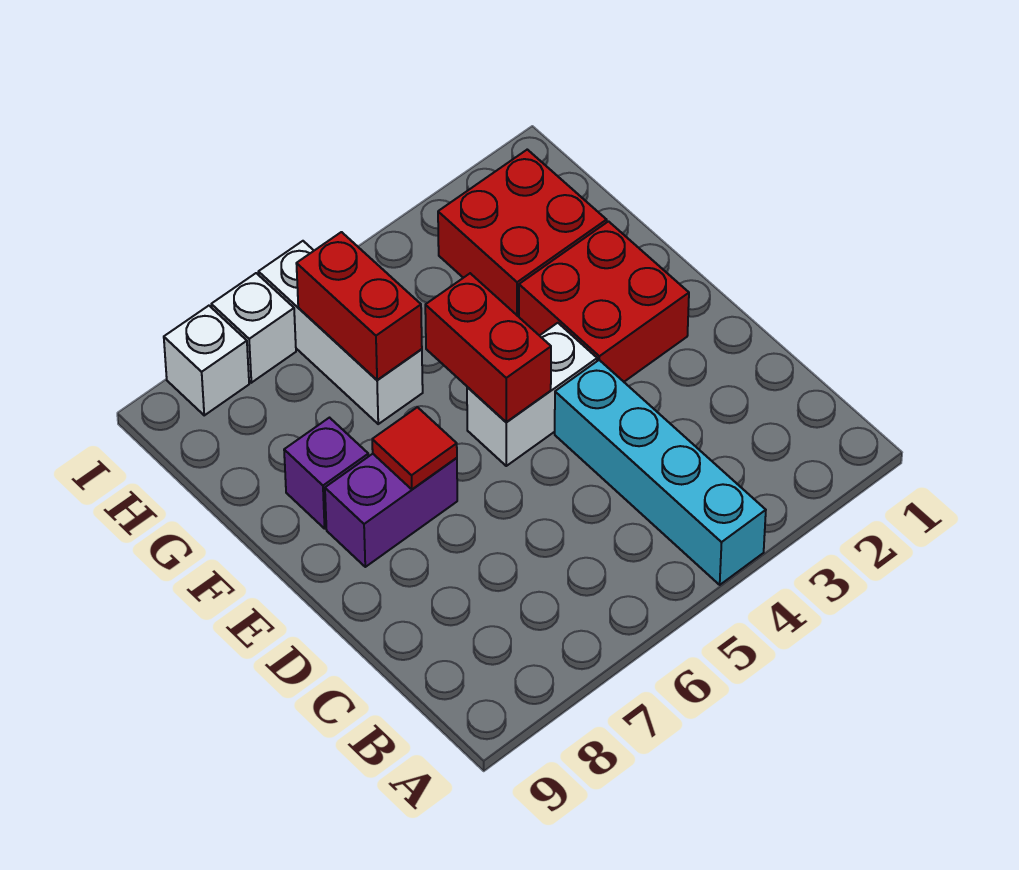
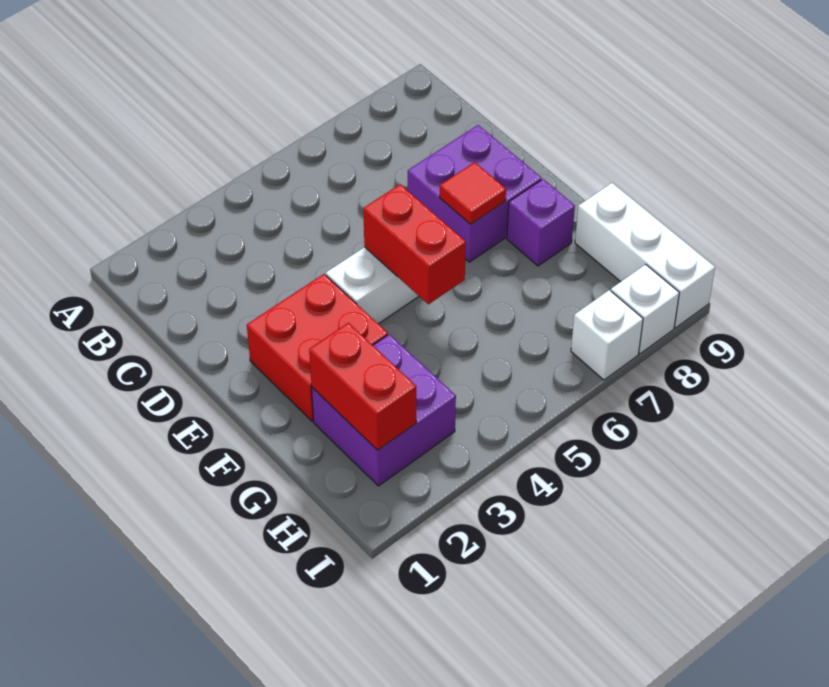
cyan 1x4 brick [555,360,766,585] -> none
purple 1x2 brick [325,454,457,567] -> purple 2x2 brick [408,125,541,262]
red 2x2 brick [438,150,607,317] -> purple 2x2 brick [312,334,456,486]
white 1x3 brick [258,241,423,424] -> white 1x3 brick moved to [575,183,715,328]
red 1x2 brick [296,232,422,380] -> red 1x2 brick moved to [309,323,416,450]

